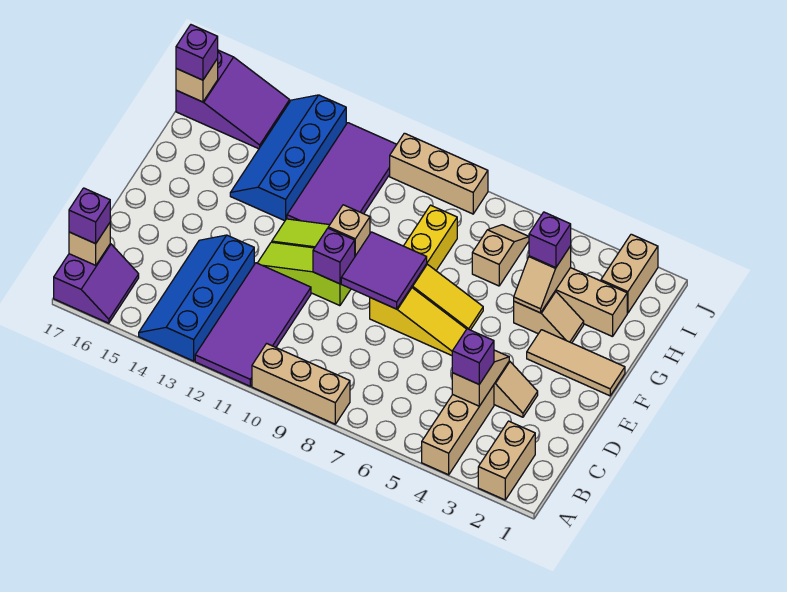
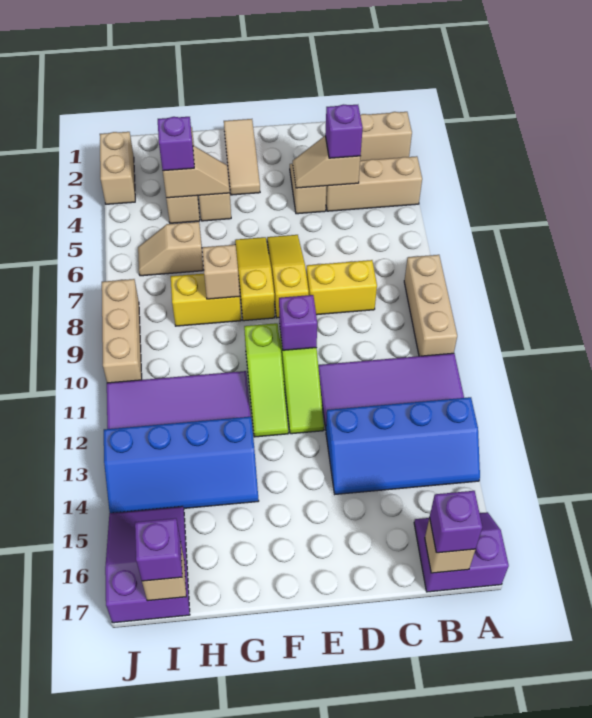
none -> yellow 1x2 brick [307,260,377,315]
purple 2x2 tile [341,232,427,309] -> none
tan 1x1 brick [328,205,370,256] -> tan 1x1 brick moved to [202,245,240,299]
tan 1x2 brick [601,234,658,313] -> tan 1x2 brick turned to [100,132,135,204]

